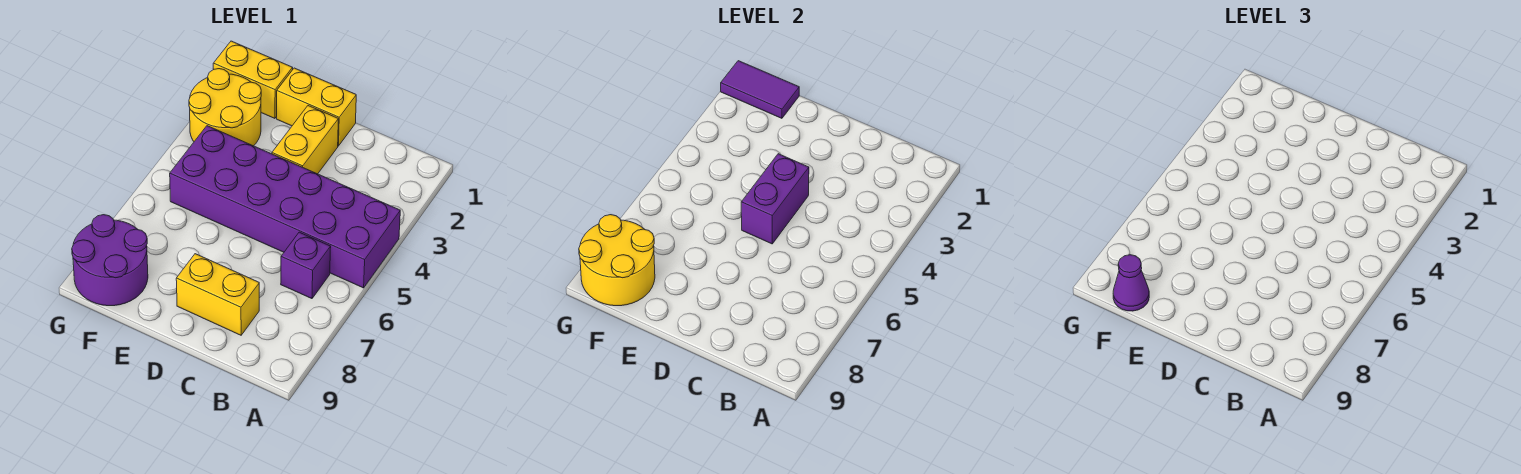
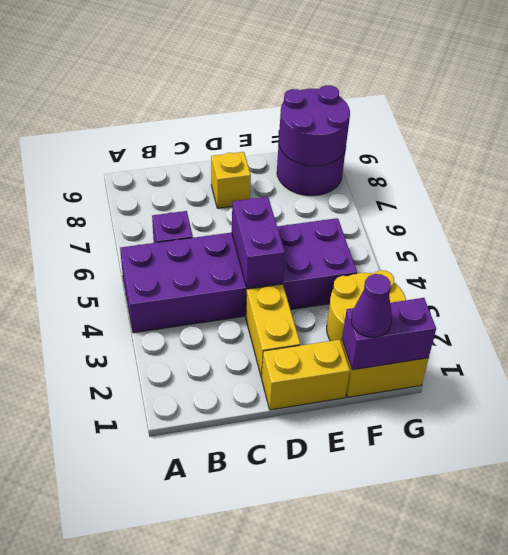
yellow 1x2 brick [176,254,259,335] -> yellow 1x1 brick [211,152,251,208]
purple 1x2 tile [721,61,799,118] -> purple 1x2 brick [342,298,436,370]
yellow 2x2 round brick [579,215,655,306] -> purple 2x2 round brick [279,85,350,166]
purple 1x1 cone [1113,255,1149,311] -> purple 1x1 cone moved to [351,274,392,337]

